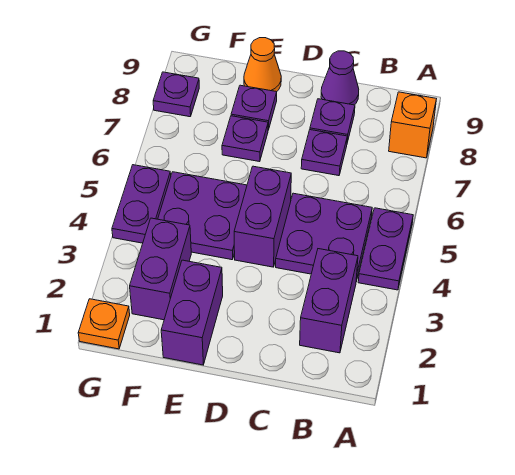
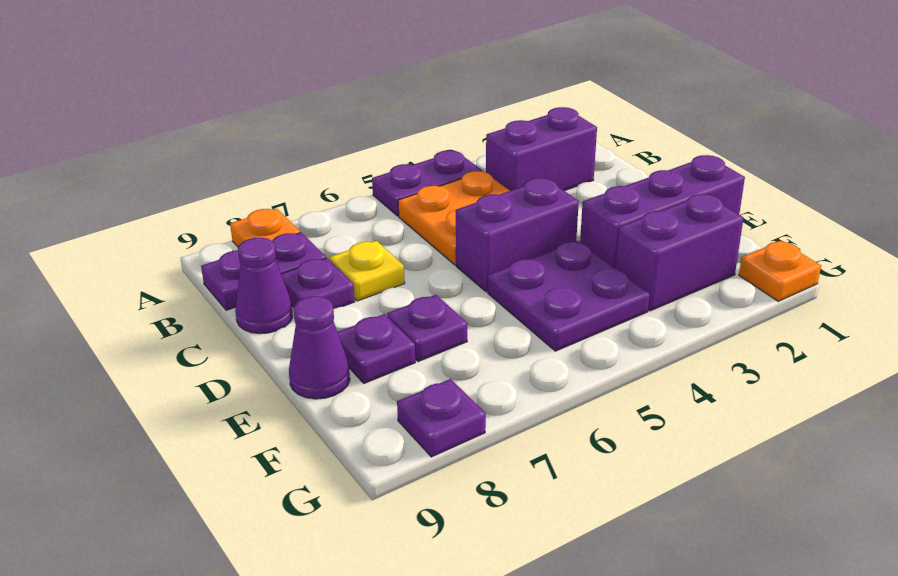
orange 1x1 brick [389,92,436,158] -> orange 1x1 plate [230,209,300,247]
purple 2x2 plate [276,193,372,282] -> orange 2x2 plate [398,171,510,265]
purple 1x1 plate [301,130,347,176] -> yellow 1x1 plate [330,241,405,301]
purple 1x2 brick [161,260,223,365] -> purple 1x3 brick [580,155,745,268]
orange 1x1 cone [244,38,281,92] -> purple 1x1 cone [289,296,350,399]
purple 1x2 plate [112,165,171,243] -> purple 1x2 plate moved to [201,233,326,310]

